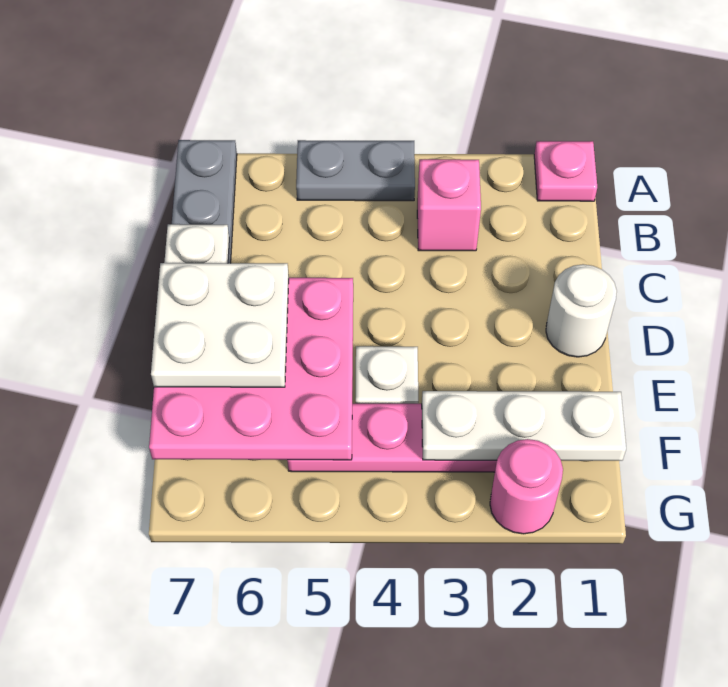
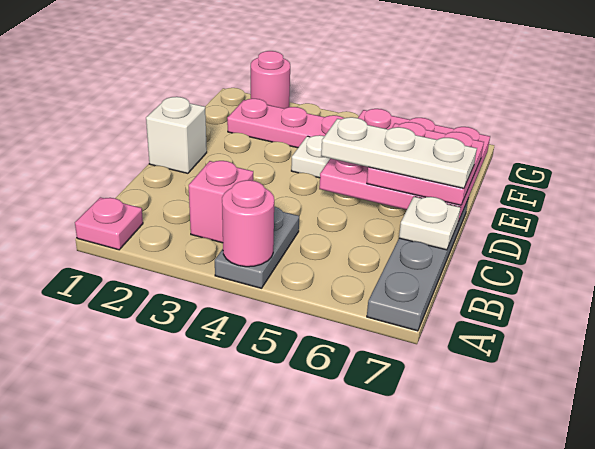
grey 1x2 plate [296,140,415,201] -> grey 1x2 plate turned to [215,206,299,288]
none -> pink 1x1 round brick [222,180,274,267]
white 1x1 round brick [546,264,617,357] -> white 1x1 brick [146,97,207,173]
white 2x2 plate [151,263,289,387] -> pink 2x2 plate [367,122,484,205]
white 1x3 plate [422,391,626,461] -> white 1x3 plate moved to [321,117,477,188]

